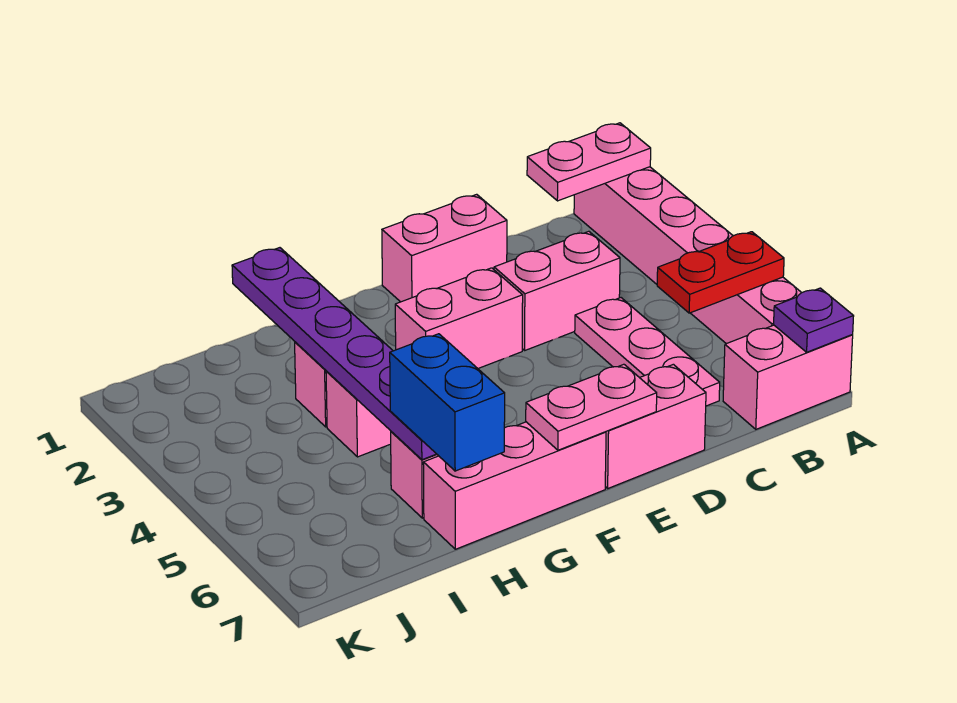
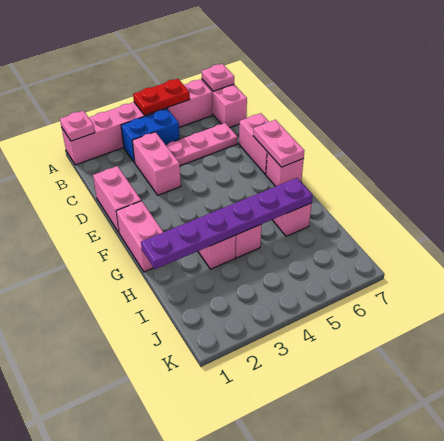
pink 1x2 plate [527,123,651,201] -> pink 1x1 plate [60,111,95,141]
red 1x2 plate [657,232,784,313] -> red 1x2 plate turned to [133,79,190,115]
purple 1x1 plate [774,288,854,352] -> pink 1x1 plate [202,64,234,91]
pink 1x2 brick [395,268,523,368] -> pink 1x2 brick moved to [116,201,163,272]
pink 1x3 brick [423,422,606,549] -> pink 1x1 brick [266,152,304,186]
blue 1x2 brick [390,334,505,471] -> blue 1x2 brick moved to [121,109,180,163]

